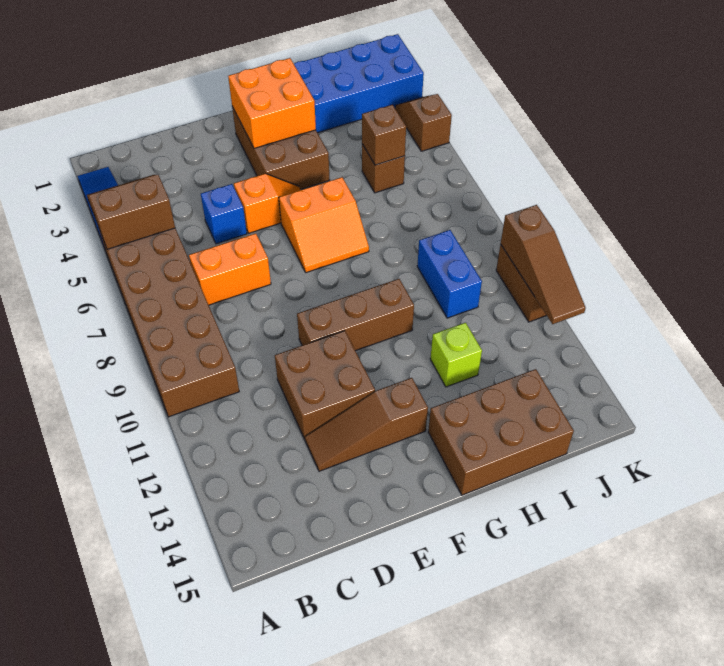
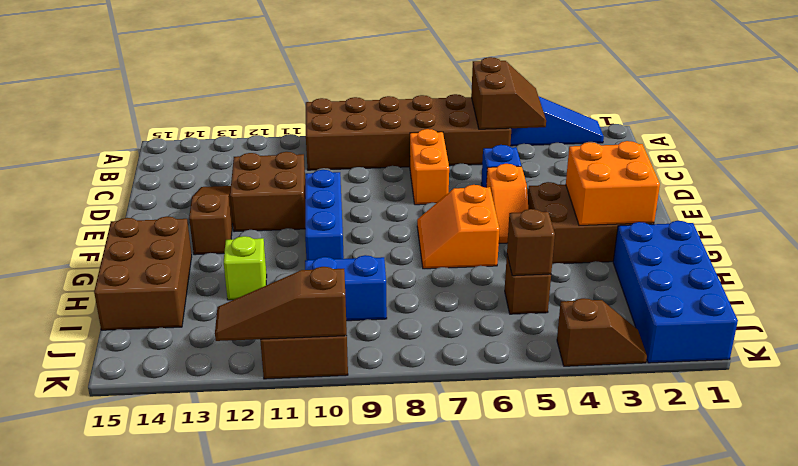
brown 1x3 brick [297,279,414,351] -> blue 1x3 brick [305,170,344,260]

